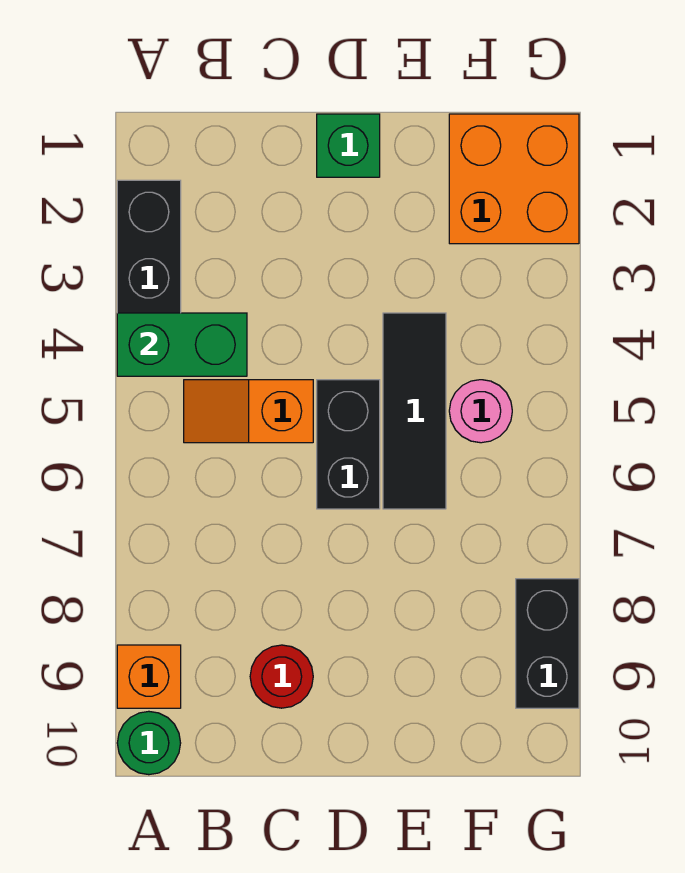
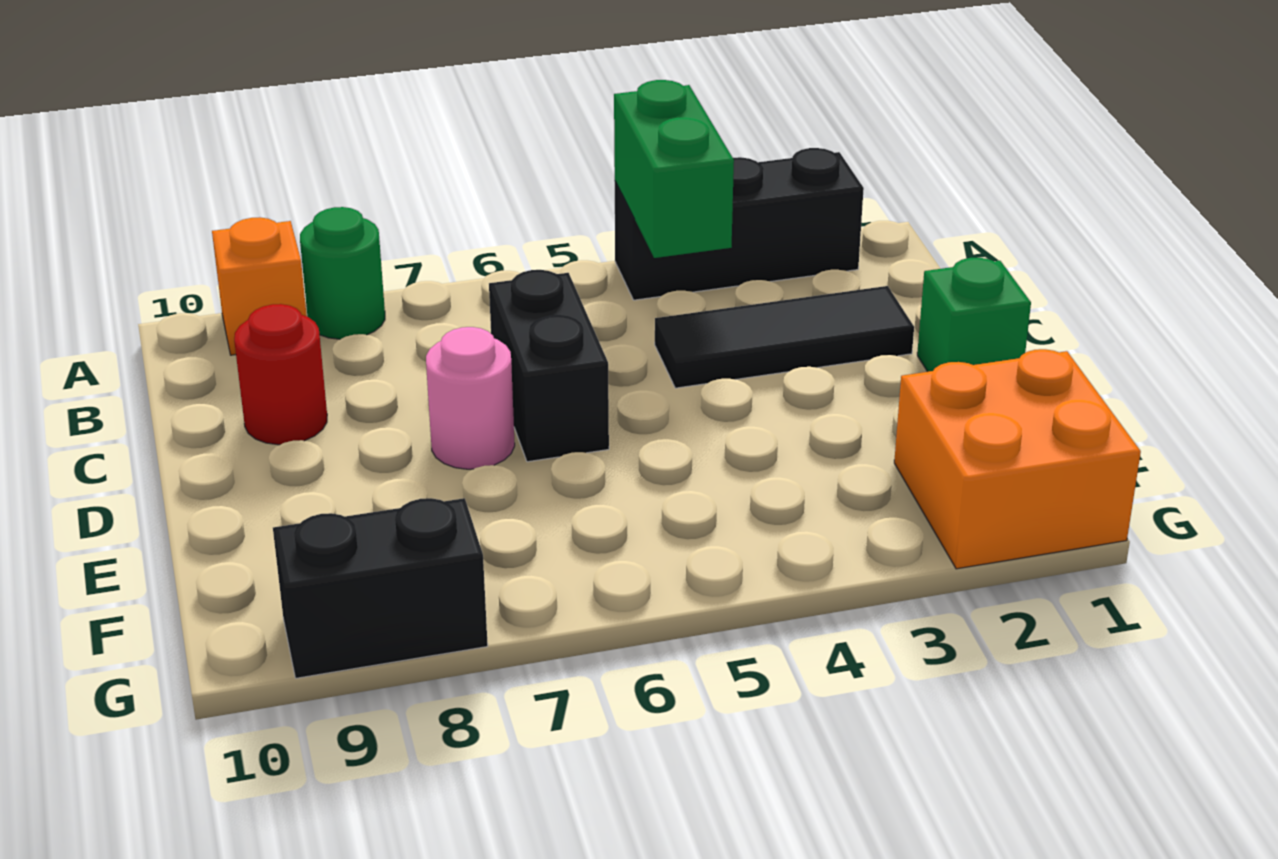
green 1x1 round brick [117,711,181,775] -> green 1x1 round brick moved to [300,207,385,339]
orange 1x2 slope [184,380,313,443] -> none
black 1x2 brick [317,380,380,509] -> black 1x2 brick turned to [489,270,609,462]
black 1x3 tile [383,313,446,509] -> black 1x3 tile moved to [655,286,914,388]
pink 1x1 round brick [449,380,512,443] -> pink 1x1 round brick moved to [426,327,515,469]

